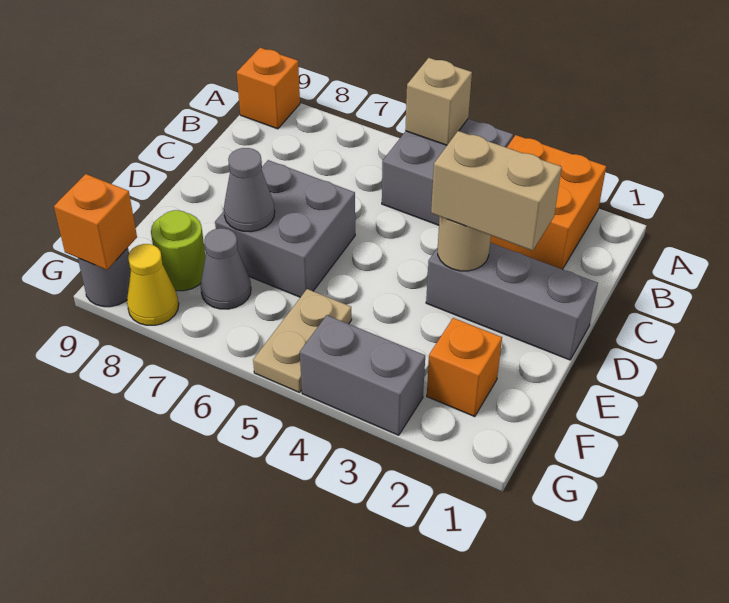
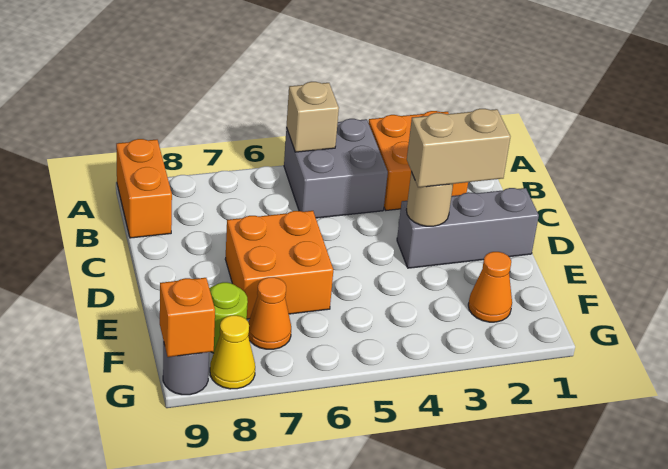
orange 1x1 brick [237,48,300,129] -> orange 1x2 brick [116,139,172,238]
grey 2x2 brick [215,160,355,297] -> orange 2x2 brick [225,211,333,319]
grey 1x1 cone [224,148,275,232] -> none
orange 1x1 brick [427,318,502,417] -> orange 1x1 cone [468,252,512,322]
tan 1x2 plate [253,289,352,392] -> none
grey 1x1 cone [201,228,251,309] -> orange 1x1 cone [248,277,291,349]
grey 1x2 brick [300,315,425,435] -> none

